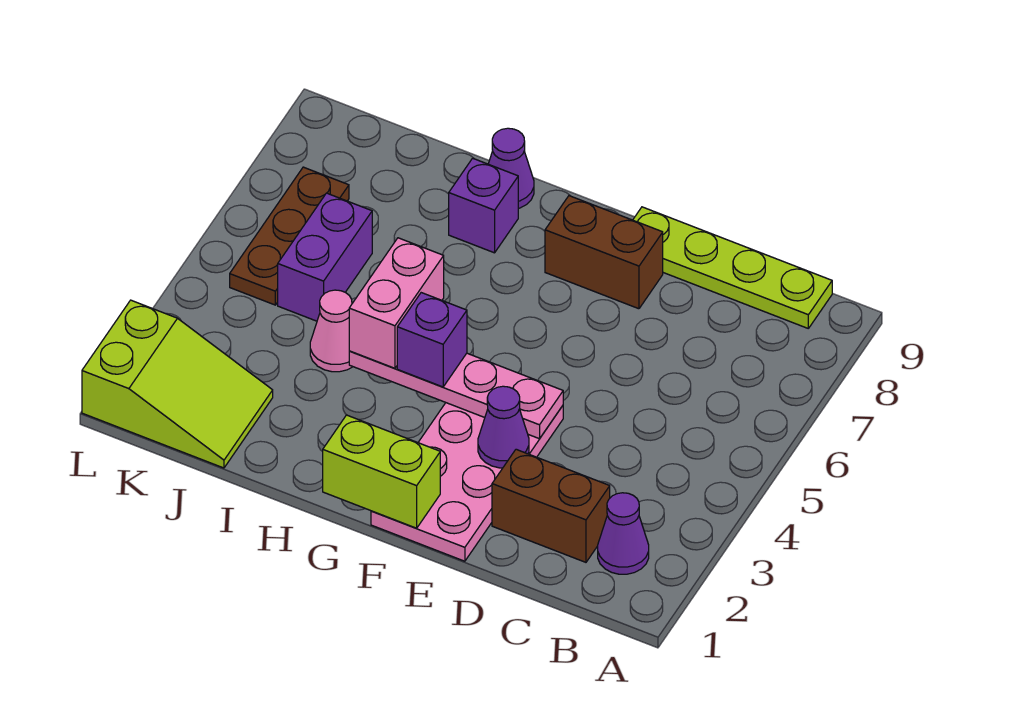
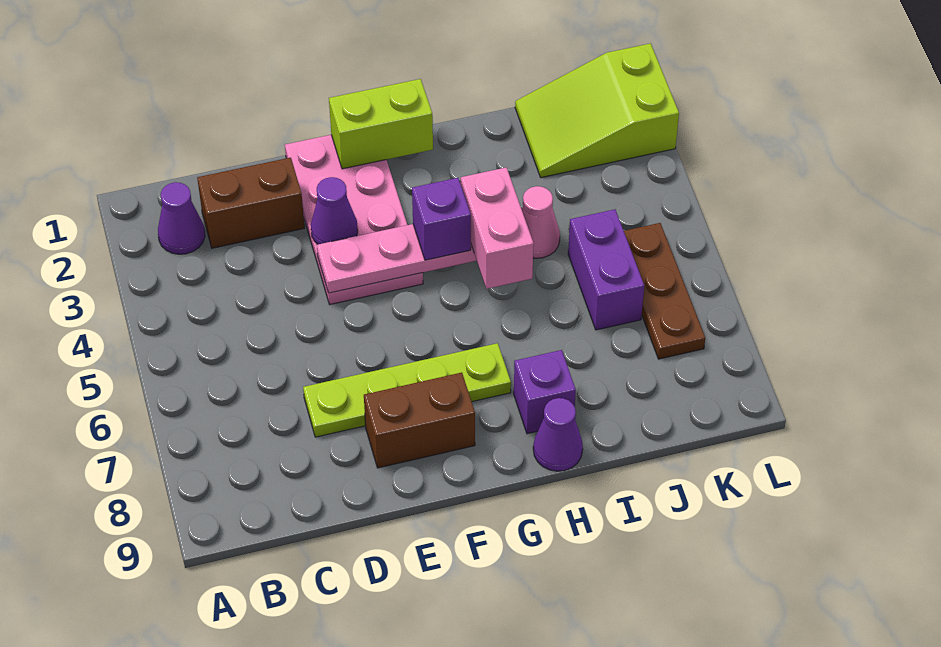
lime 1x4 plate [633,207,832,328] -> lime 1x4 plate moved to [303,343,511,437]

